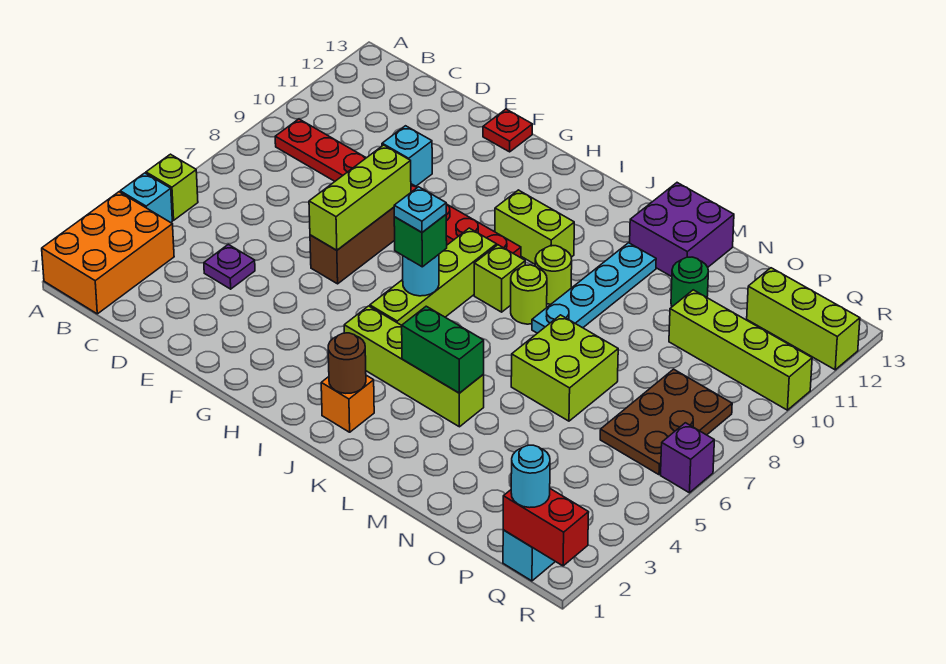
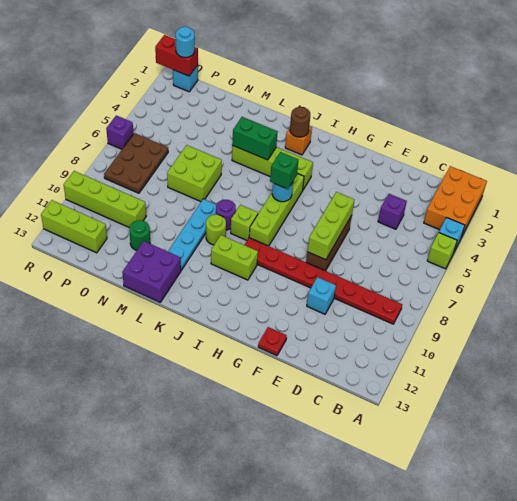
purple 1x1 plate [204,244,255,289] -> purple 1x1 brick [378,194,407,229]
cyan 1x1 plate [394,187,446,232] -> none
lime 1x1 round brick [511,265,547,324] -> purple 1x1 round brick [216,200,236,230]

